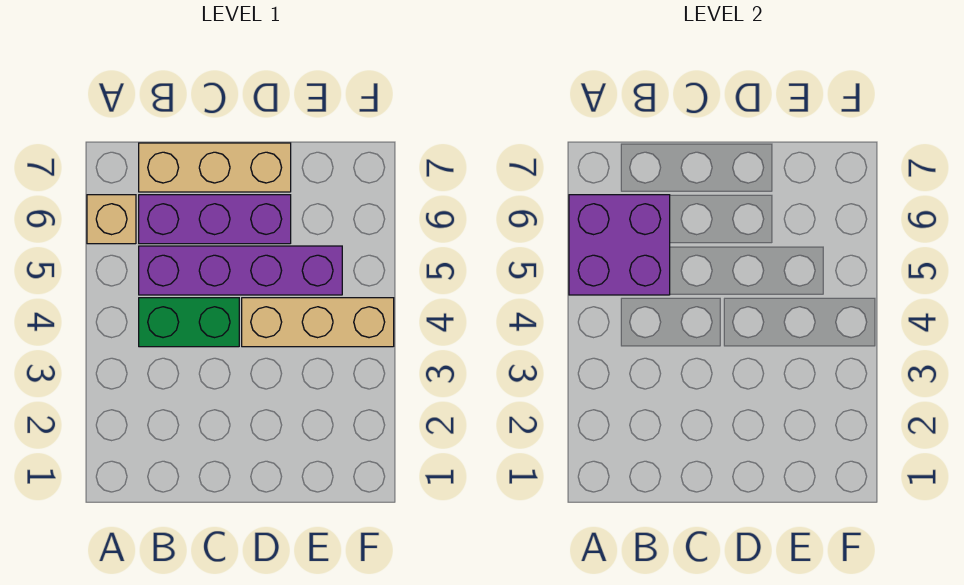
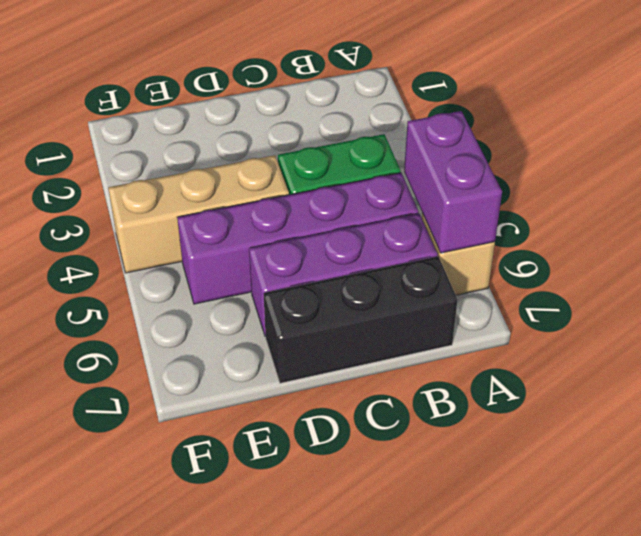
purple 2x2 brick [569,195,670,295] -> purple 1x2 brick [404,111,502,253]
tan 1x3 brick [139,143,291,192] -> black 1x3 brick [263,256,457,383]

